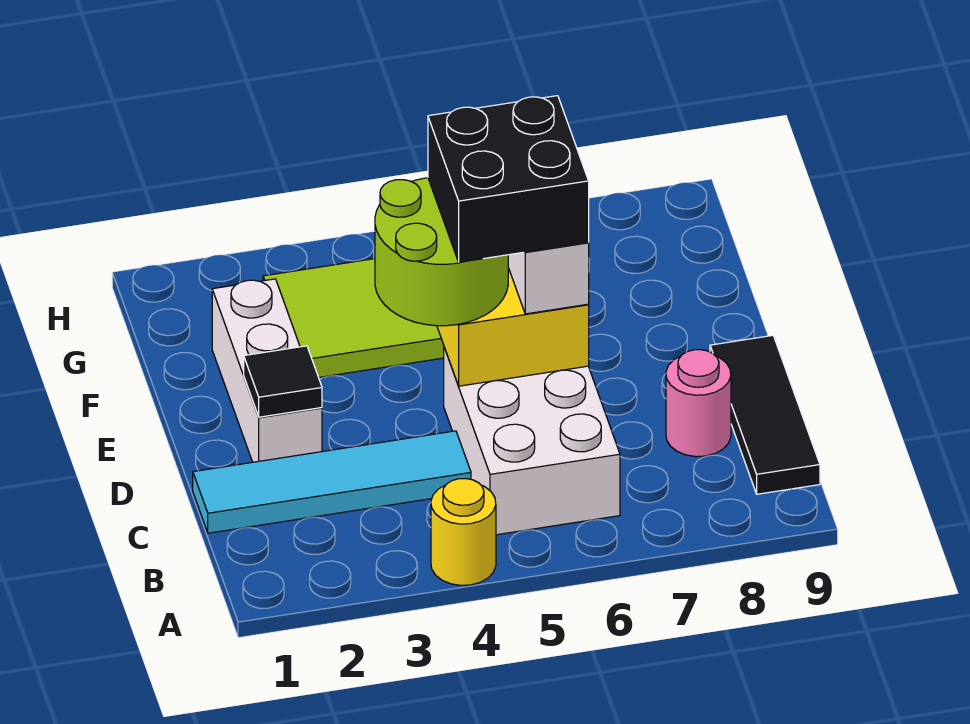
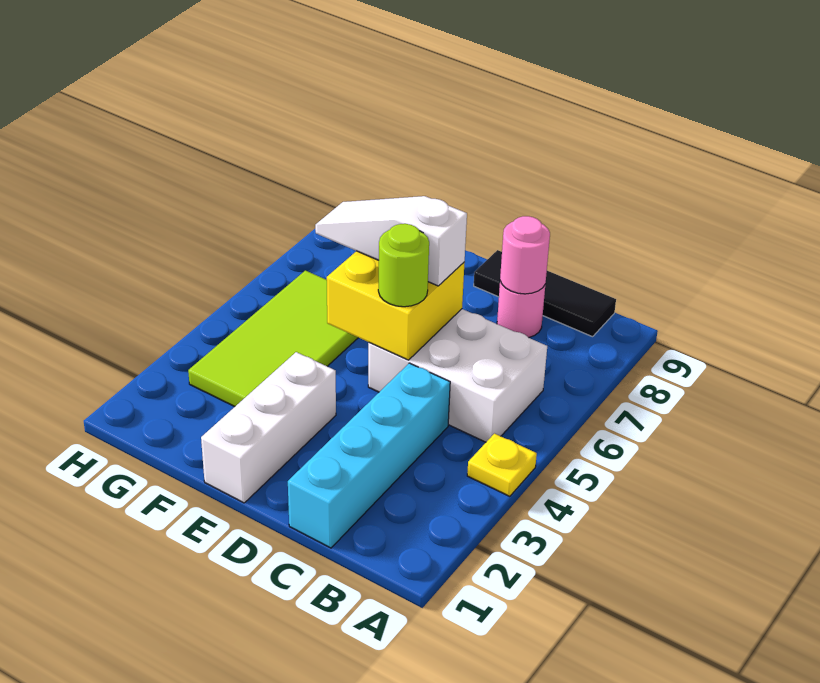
yellow 1x1 round brick [431,478,496,585] -> yellow 1x1 plate [467,434,537,496]
cyan 1x4 tile [193,431,471,533] -> cyan 1x4 brick [288,363,450,548]
none -> pink 1x1 round brick [500,216,550,294]
white 1x3 brick [212,279,322,462] -> white 1x3 brick turned to [201,352,336,503]
black 1x1 tile [244,346,322,417] -> none
lime 2x2 round brick [375,178,508,326] -> lime 1x1 round brick [378,224,429,307]
black 2x2 brick [428,96,589,262] -> none

